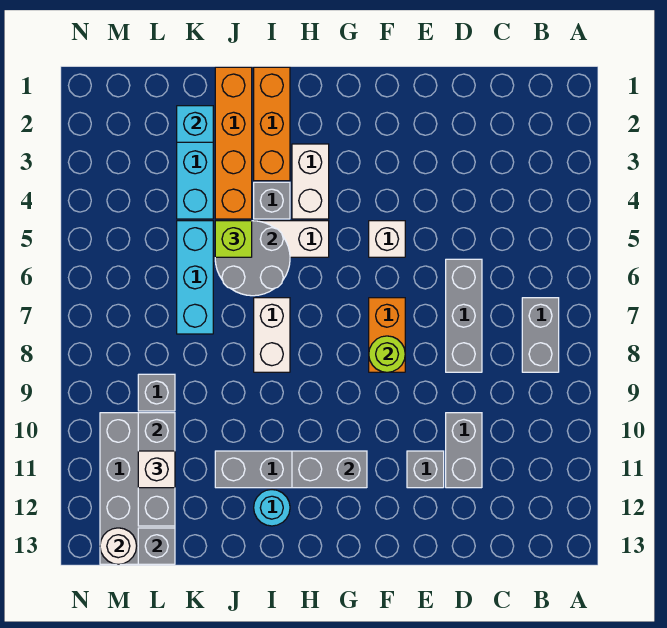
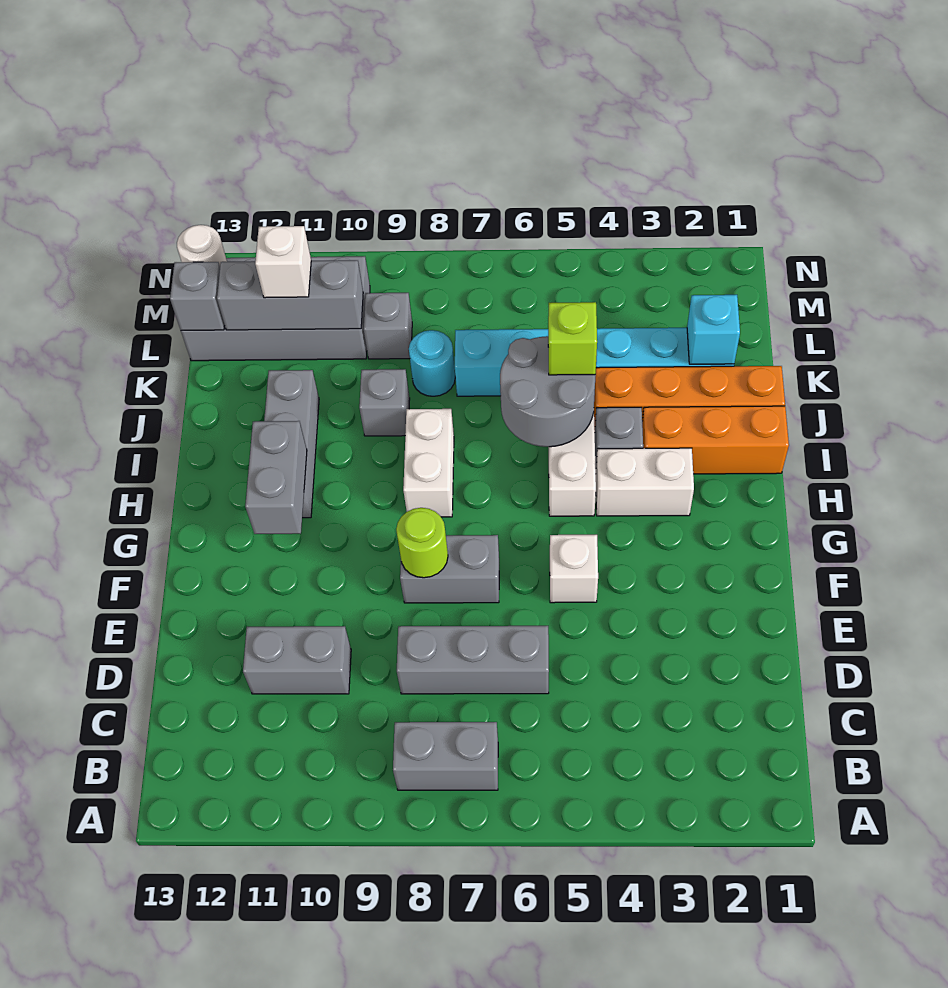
grey 1x1 brick [407,451,444,488] -> grey 1x1 brick moved to [359,369,410,436]
orange 1x2 brick [369,298,405,372] -> grey 1x2 brick [400,535,499,603]
white 1x2 brick [254,298,290,372] -> white 1x2 brick turned to [403,409,454,517]
cyan 1x1 round brick [254,490,290,526] -> cyan 1x1 round brick moved to [409,330,455,396]

